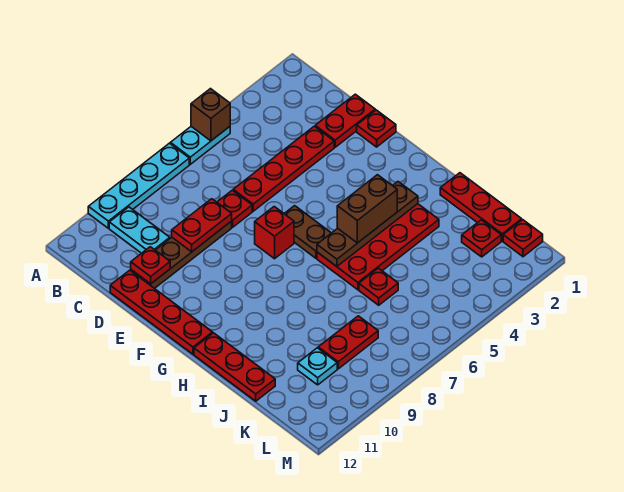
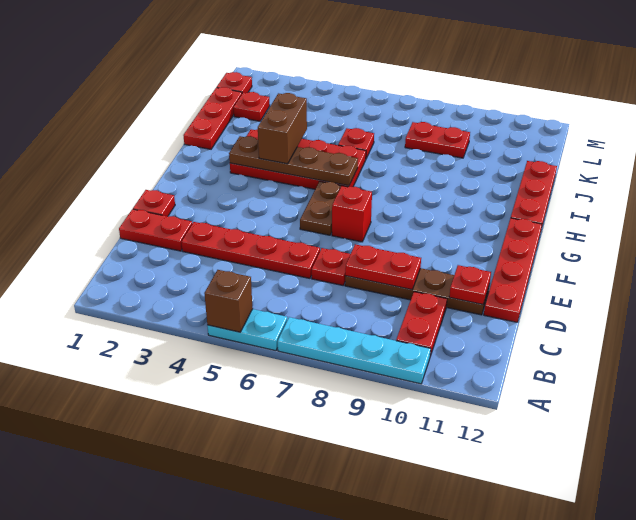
cyan 1x2 plate [109,207,170,253] -> red 1x2 plate [396,292,447,356]
brown 1x2 brick [337,175,397,243] -> brown 1x2 brick turned to [258,93,307,164]
cyan 1x1 plate [298,348,337,385] -> none

